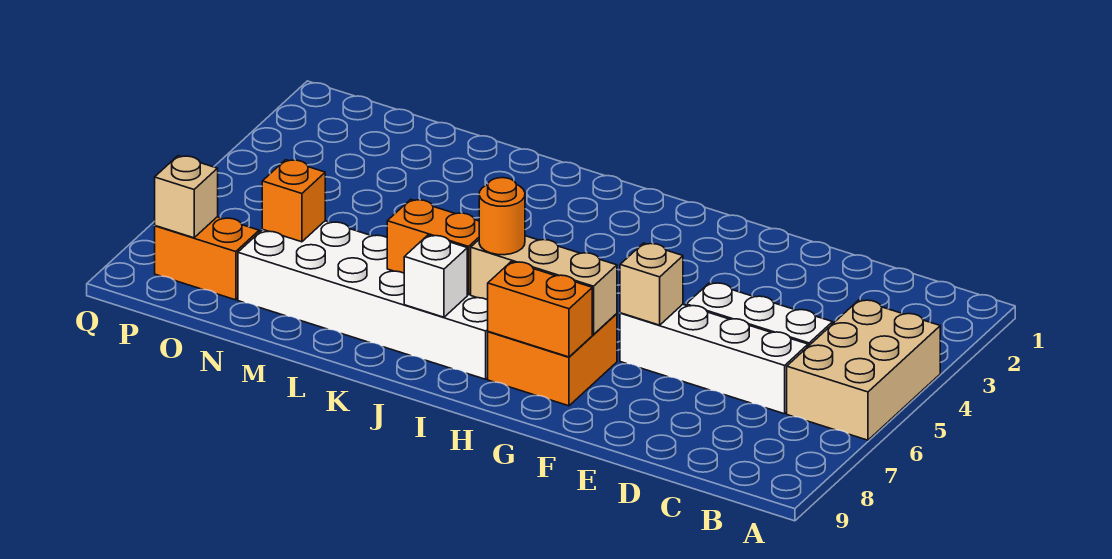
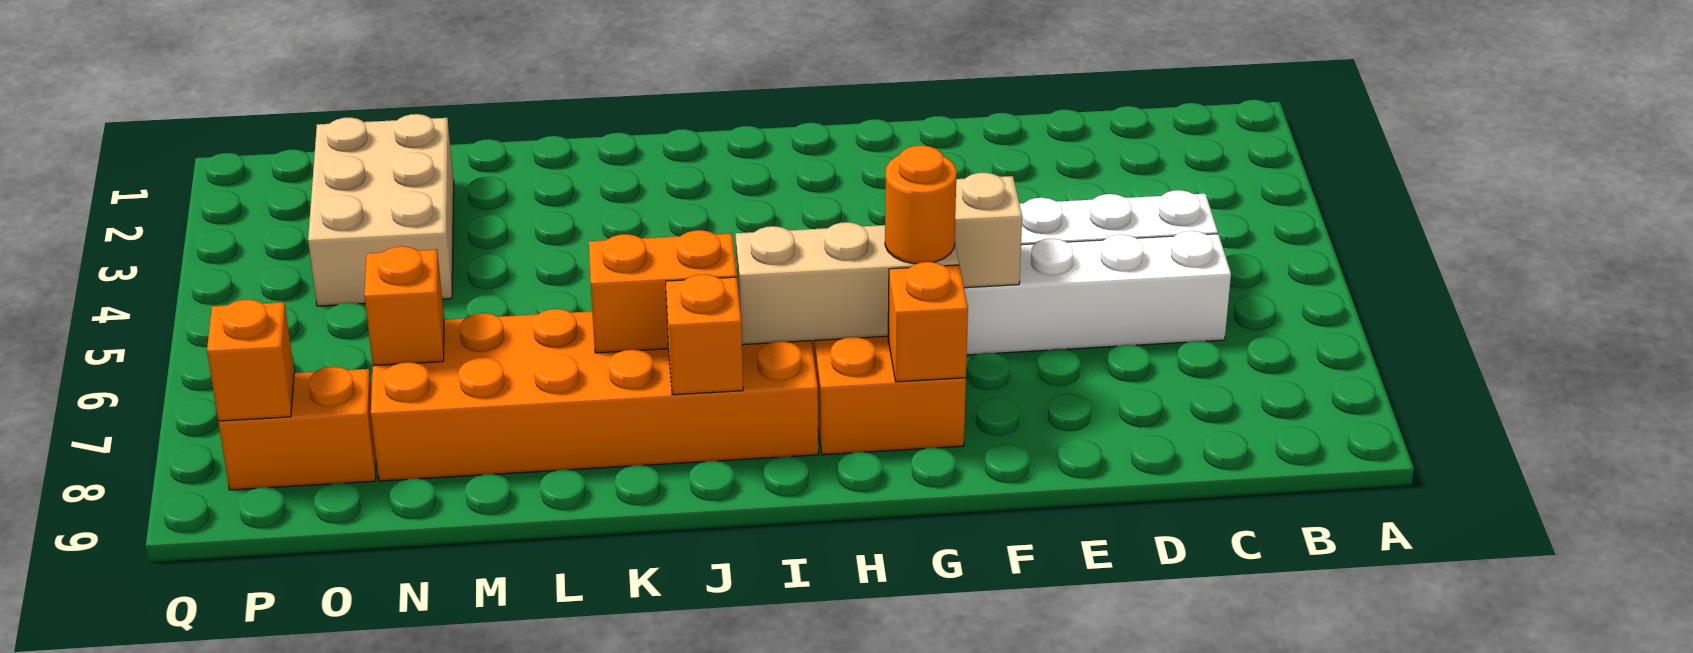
tan 2x3 brick [787,300,940,440] -> tan 2x3 brick moved to [308,114,454,306]
orange 1x2 brick [488,262,592,357] -> orange 1x1 brick [888,262,968,382]
white 2x6 brick [238,221,488,379] -> orange 2x6 brick [371,309,818,481]
orange 1x1 round brick [479,178,525,255] -> orange 1x1 round brick moved to [885,145,957,264]
white 1x1 brick [404,235,467,317] -> orange 1x1 brick [666,274,743,395]
tan 1x1 brick [155,156,218,238] -> orange 1x1 brick [207,299,294,421]

